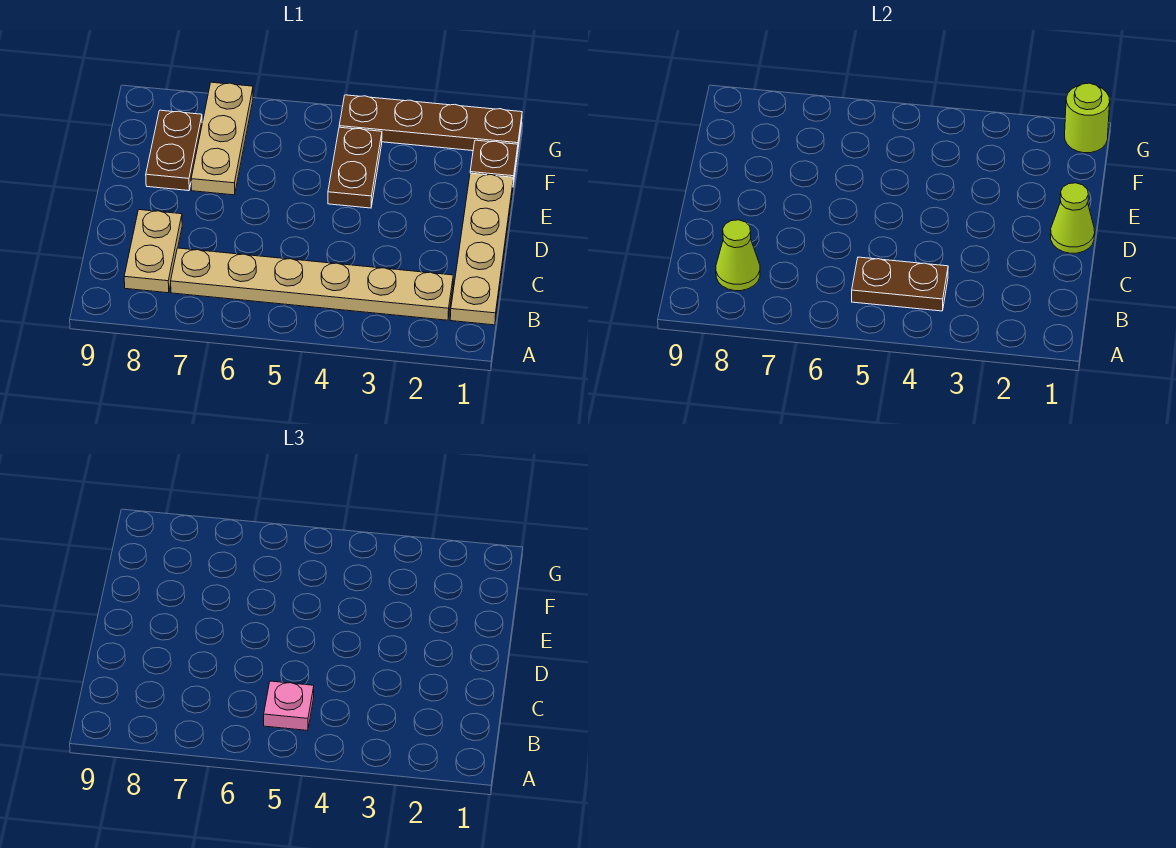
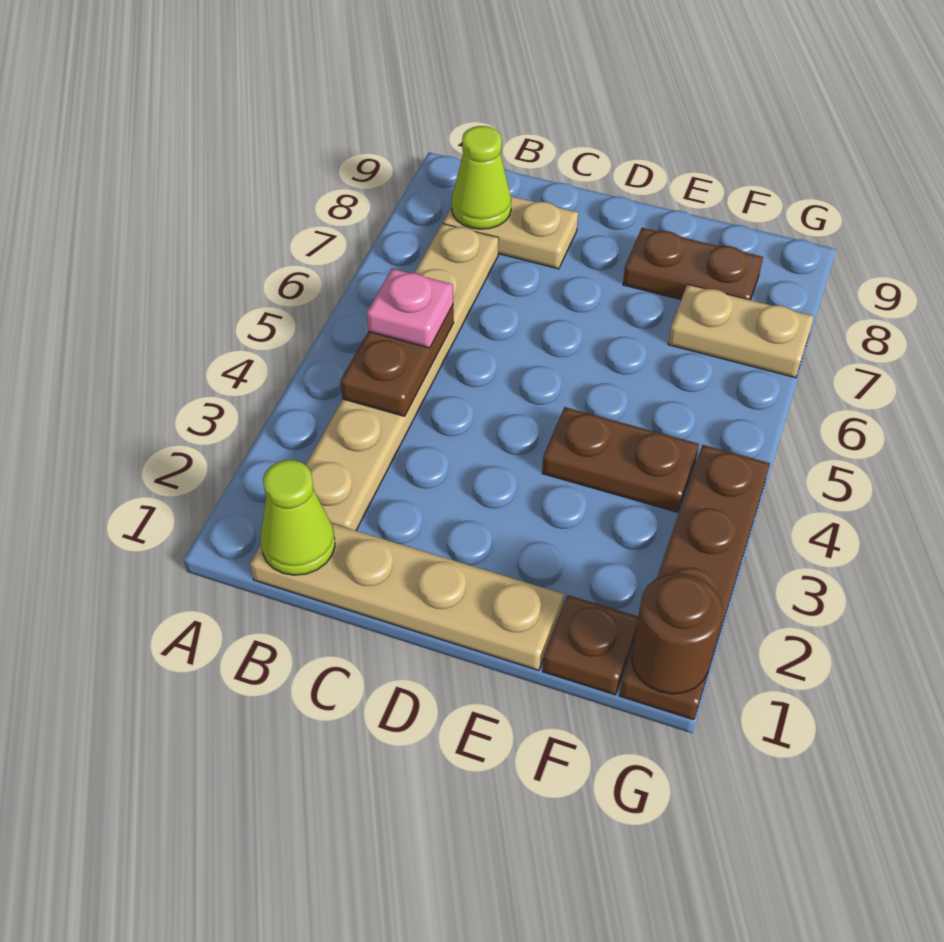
lime 1x1 cone [1050,183,1095,253] -> lime 1x1 cone moved to [261,460,335,575]
tan 1x3 plate [191,82,253,195] -> tan 1x2 plate [668,284,814,378]
lime 1x1 round brick [1065,83,1110,153] -> brown 1x1 round brick [631,573,723,694]

